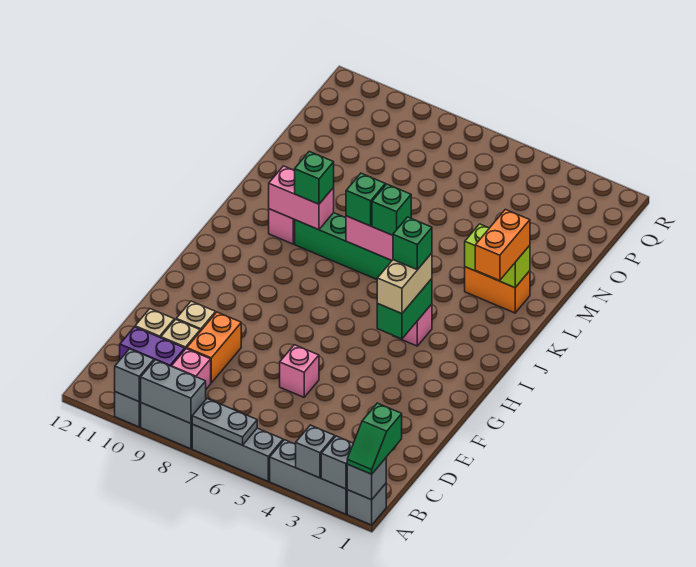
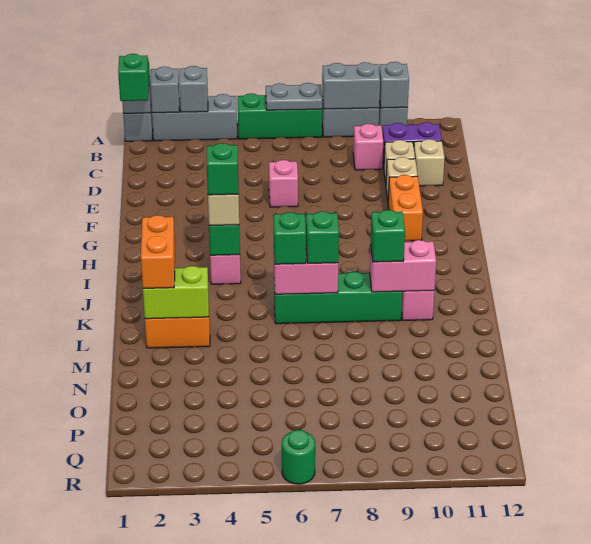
grey 1x3 brick [192,424,283,481] -> green 1x3 brick [238,93,322,139]
orange 1x2 brick [187,312,241,383] -> orange 1x2 brick moved to [388,175,423,241]
none -> green 1x1 round brick [282,430,315,484]

